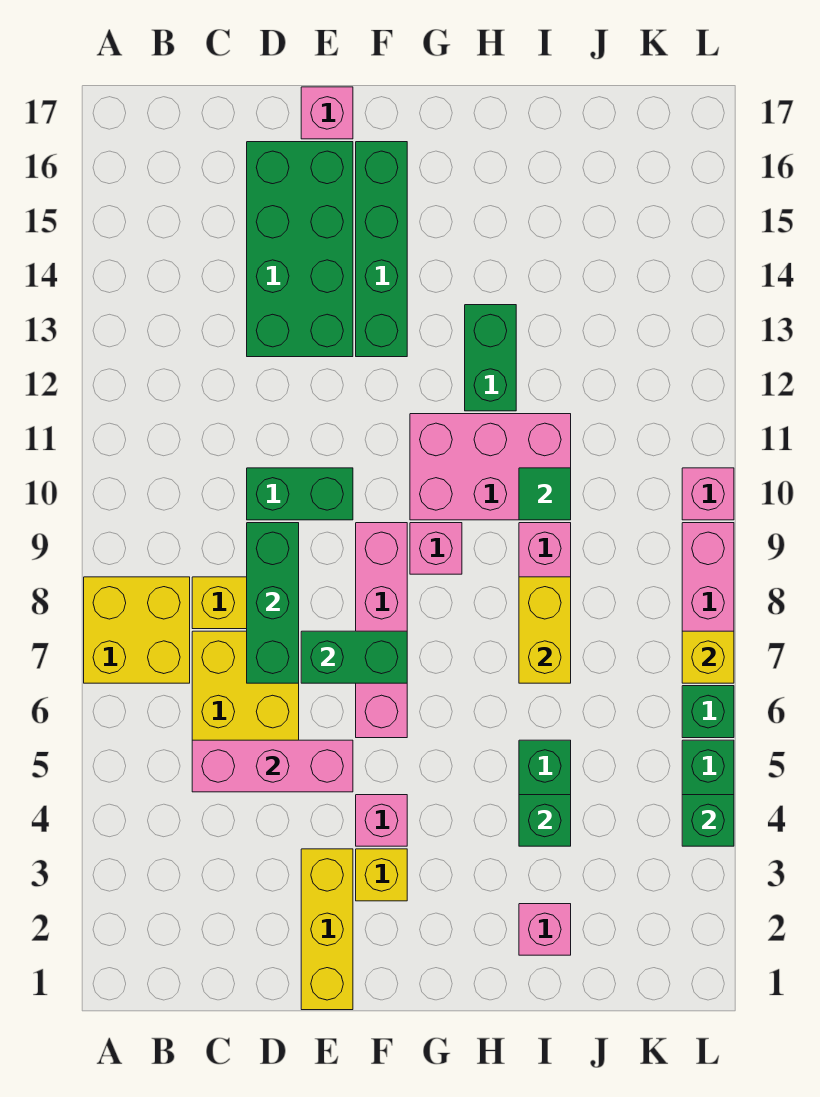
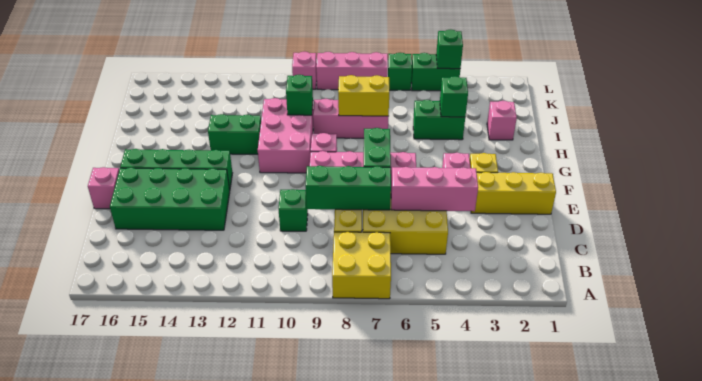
pink 1x3 brick [192,740,353,792] -> pink 1x3 brick turned to [391,167,478,211]
green 1x2 brick [247,468,353,520] -> green 1x1 brick [278,189,308,231]
green 1x1 tile [519,468,571,520] -> green 1x1 brick [286,75,313,115]
yellow 1x1 brick [682,631,734,683] -> none

